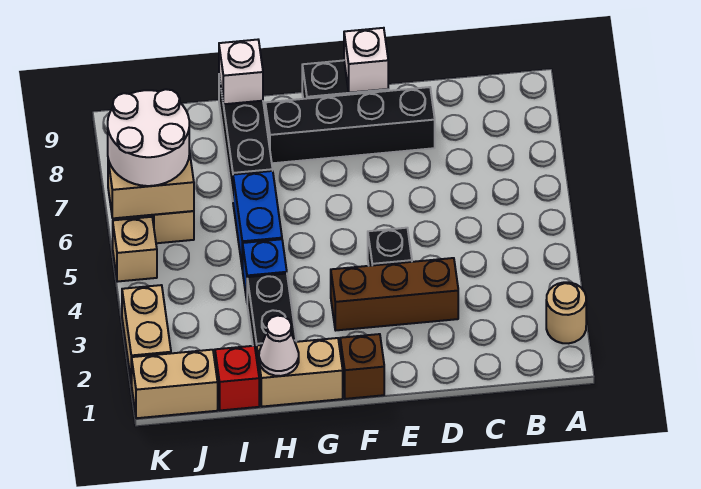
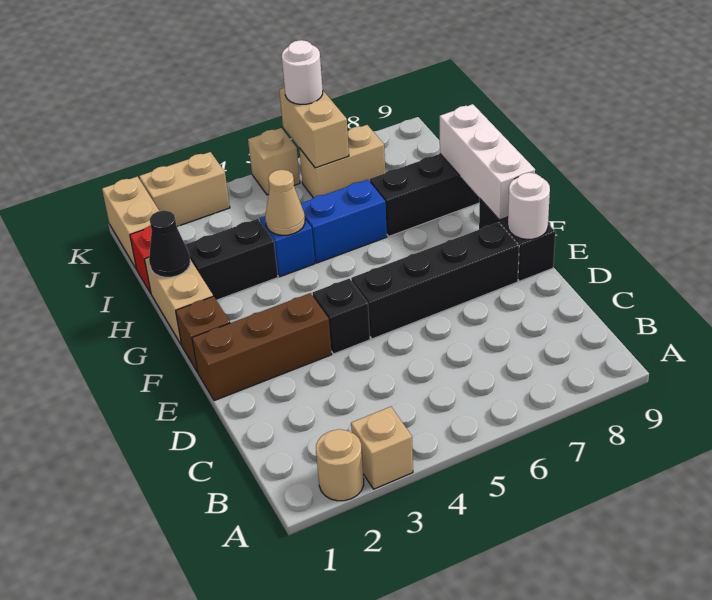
none -> tan 1x1 brick [351,407,413,489]
brown 1x3 brick [331,258,458,330] -> brown 1x3 brick turned to [192,293,332,401]
black 1x4 brick [265,87,435,163] -> black 1x4 brick turned to [351,222,519,339]
white 1x1 brick [344,28,388,93] -> white 1x1 round brick [508,173,550,239]
white 1x1 cone [259,316,299,376] -> black 1x1 cone [149,210,190,277]
none -> tan 1x1 cone [265,170,305,235]
white 1x1 brick [219,40,263,104] -> white 1x3 brick [440,104,535,220]
white 2x2 round brick [108,89,189,186] -> white 1x1 round brick [282,40,323,105]

